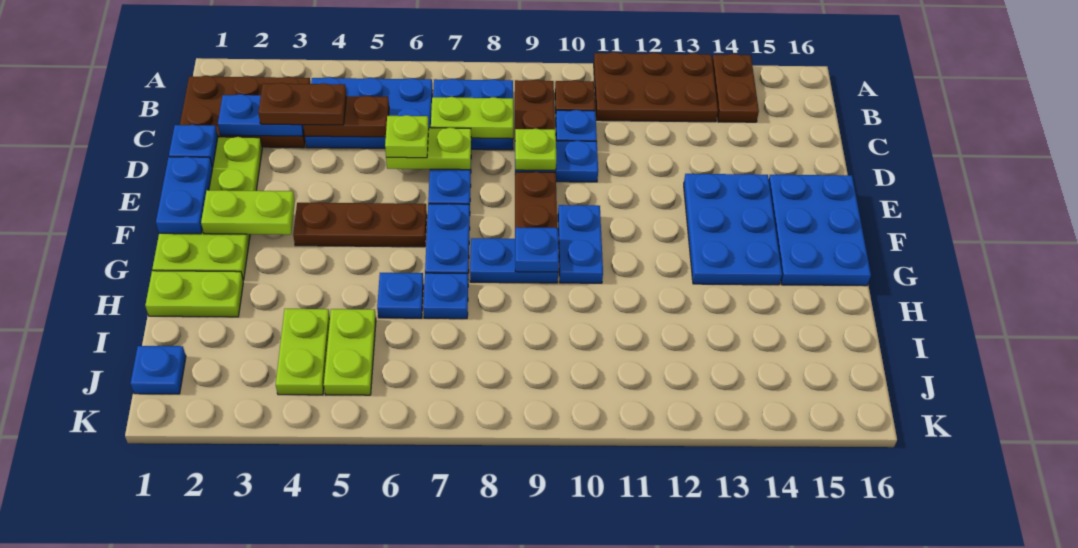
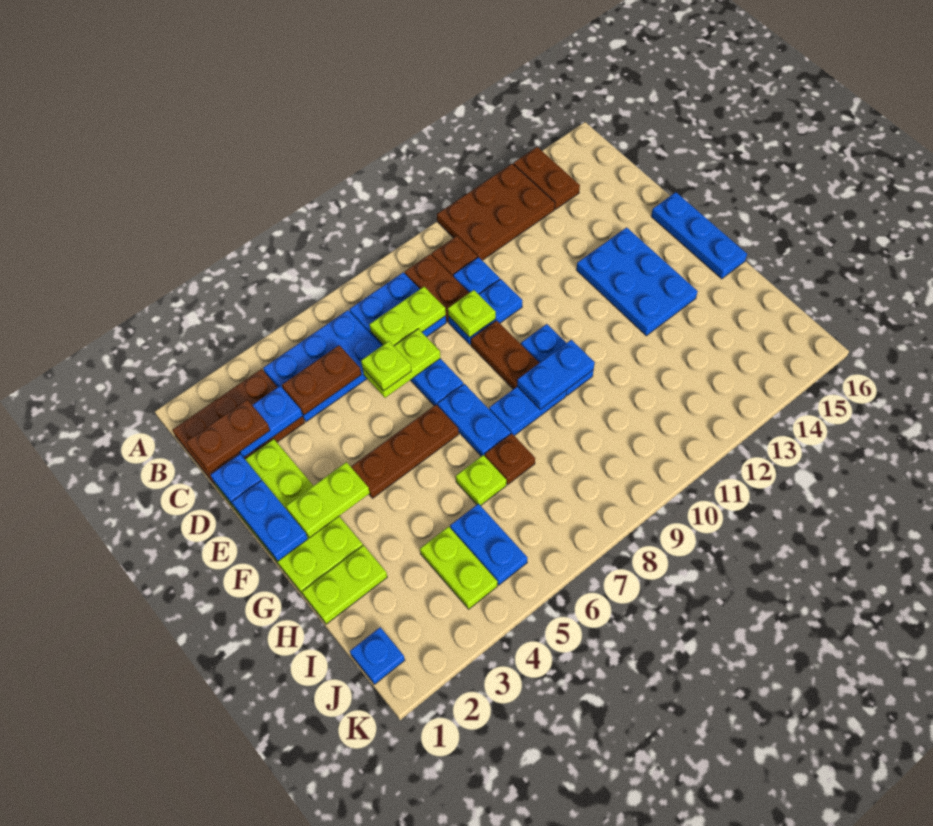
brown 1x2 plate [258,83,346,125] -> brown 1x2 plate moved to [186,400,270,473]
blue 2x3 plate [769,175,871,286] -> blue 1x3 plate [651,192,747,279]
blue 1x1 plate [515,227,559,272] -> blue 1x2 plate [517,340,595,409]
blue 1x1 plate [377,273,423,318] -> lime 1x1 plate [456,455,506,506]
blue 1x1 plate [423,273,468,319] -> brown 1x1 plate [485,434,535,484]
lime 1x2 plate [324,309,376,395] -> blue 1x2 plate [450,504,527,585]

